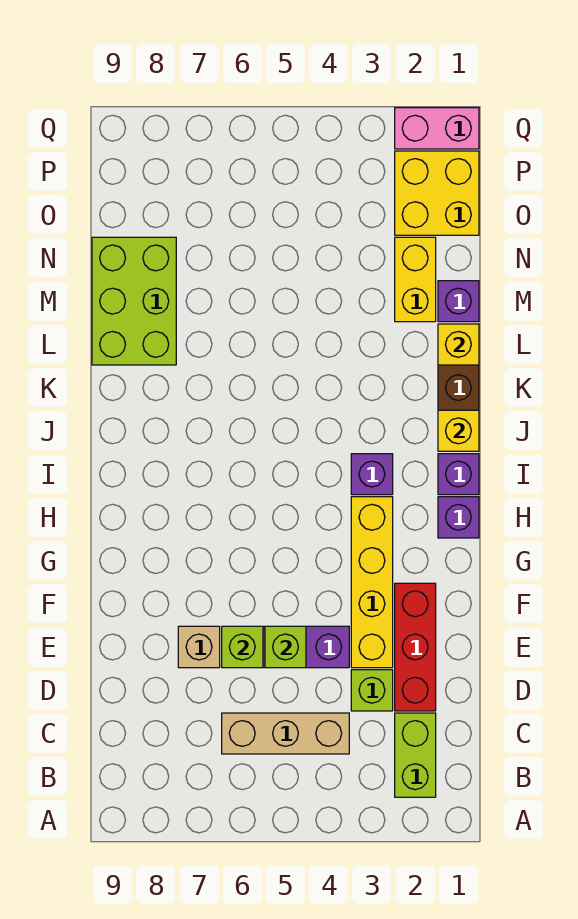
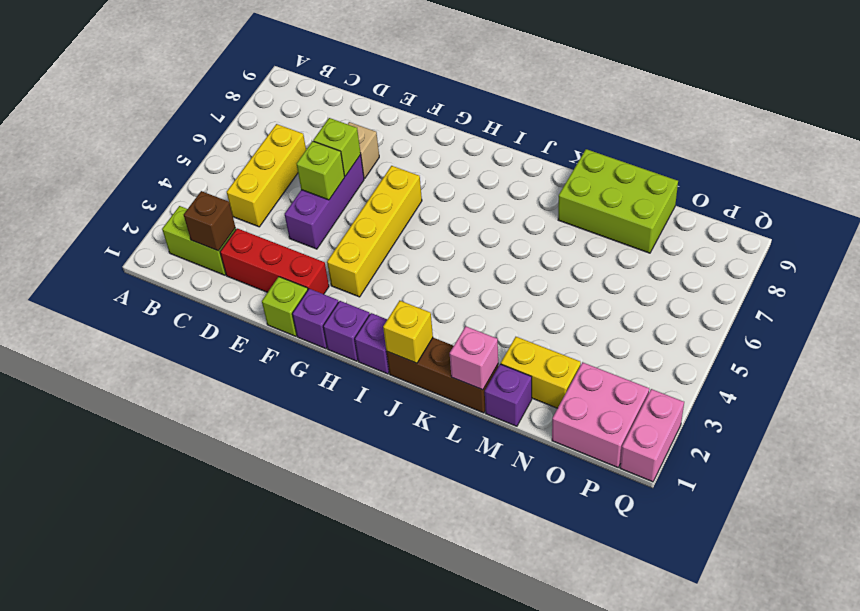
none -> brown 1x1 brick [184,191,235,251]
tan 1x3 brick [222,713,349,754] -> yellow 1x3 brick [227,124,306,227]
lime 1x1 brick [351,670,393,711] -> lime 1x1 brick moved to [262,277,308,336]
yellow 1x4 brick [351,497,393,668] -> yellow 1x4 brick turned to [327,166,422,297]
purple 1x1 brick [351,454,393,495] -> purple 1x1 brick moved to [292,289,338,349]
yellow 1x1 brick [438,324,479,365] -> pink 1x1 brick [450,326,498,390]
yellow 2x2 brick [395,151,479,235] -> pink 2x2 brick [552,362,649,467]

